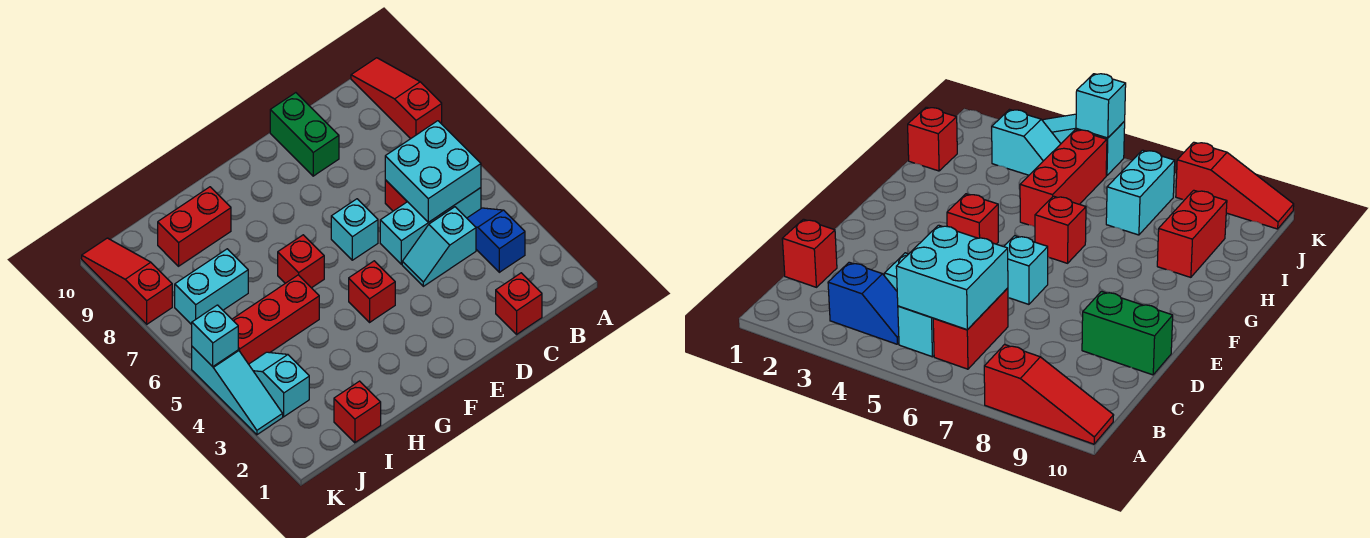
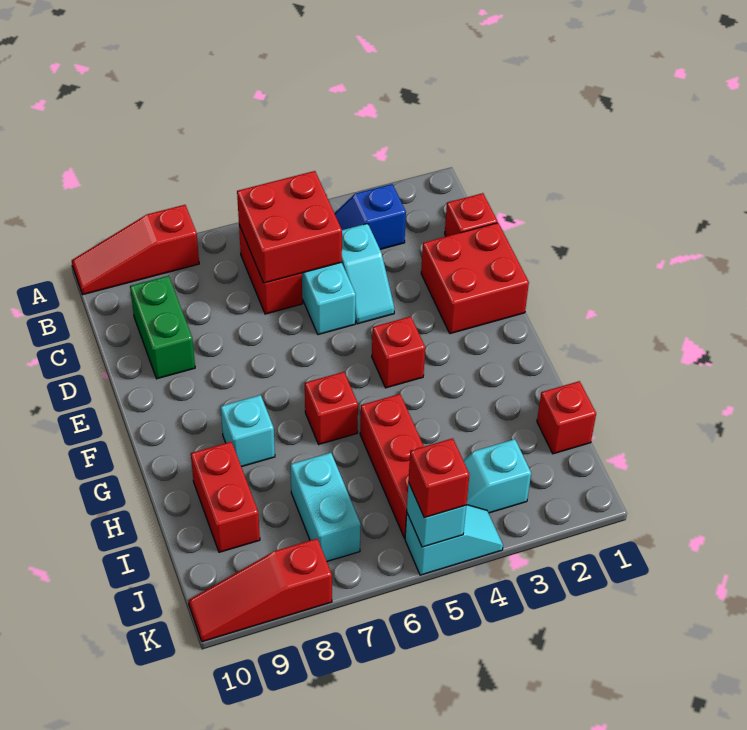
cyan 2x2 brick [385,121,481,222] -> red 2x2 brick [237,171,342,283]
none -> red 2x2 brick [421,223,529,334]
green 1x2 brick [270,93,339,176] -> green 1x2 brick turned to [130,276,195,379]
cyan 1x1 brick [331,199,378,260] -> cyan 1x1 brick moved to [221,395,275,467]
cyan 1x3 slope [192,347,283,435] -> cyan 1x2 slope [405,505,503,575]
none -> red 1x1 brick [408,438,469,518]

